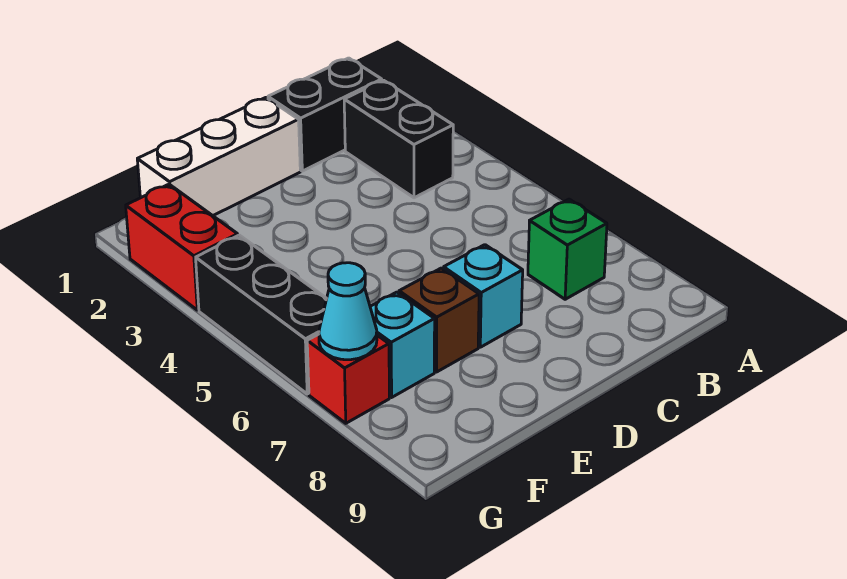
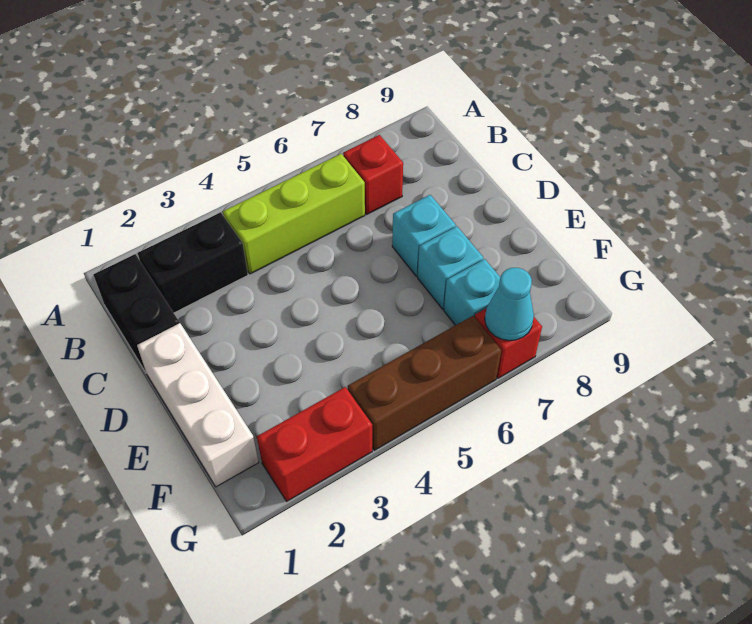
none -> lime 1x3 brick [223,154,365,274]
green 1x1 brick [528,199,607,299] -> red 1x1 brick [343,135,403,214]
brown 1x1 brick [399,268,479,372] -> cyan 1x1 brick [418,226,483,309]
black 1x3 brick [196,235,327,394] -> brown 1x3 brick [348,316,501,450]

